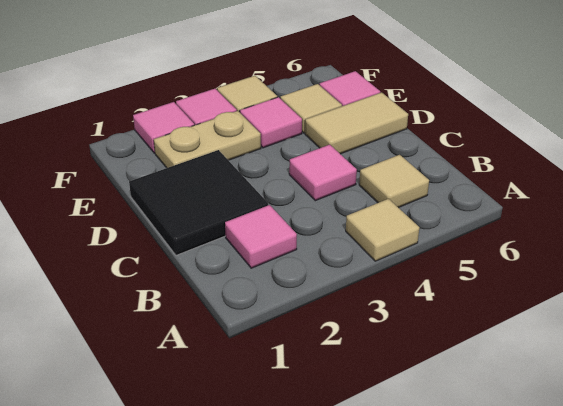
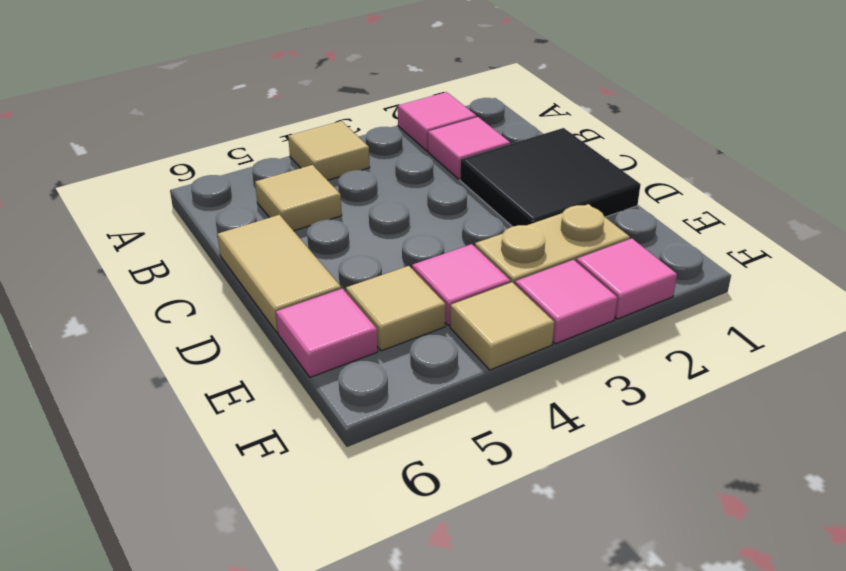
pink 1x1 tile [289,145,357,201] -> pink 1x1 tile moved to [398,92,476,151]
tan 1x2 tile [305,92,408,154] -> tan 1x2 tile turned to [217,215,341,332]

